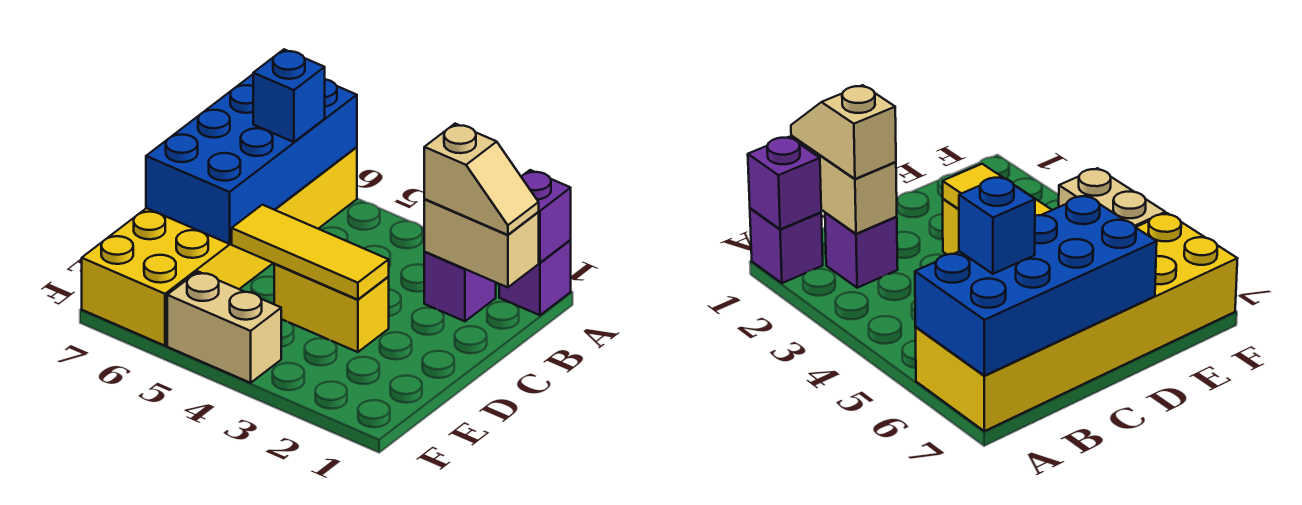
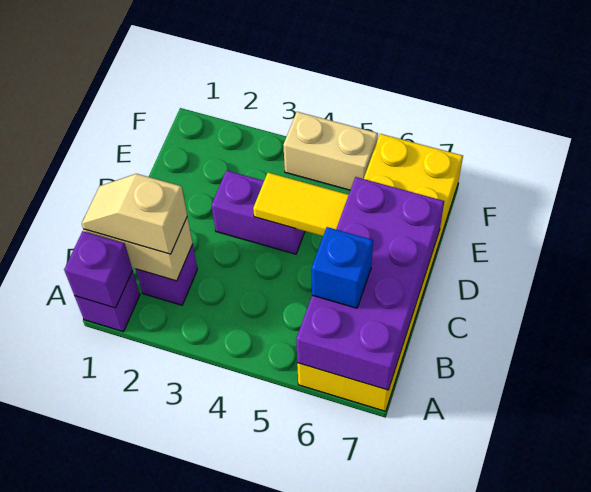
blue 2x4 brick [146,74,357,244] -> purple 2x4 brick [296,177,444,390]
yellow 1x2 brick [274,264,389,352] -> purple 1x2 brick [212,170,305,254]
yellow 1x3 tile [232,205,389,300] -> yellow 1x2 tile [253,173,349,236]

